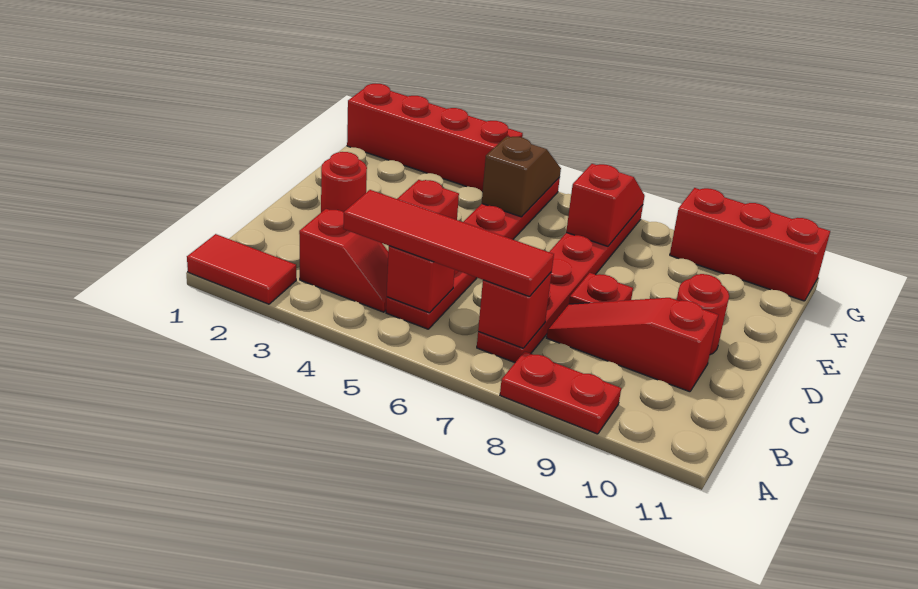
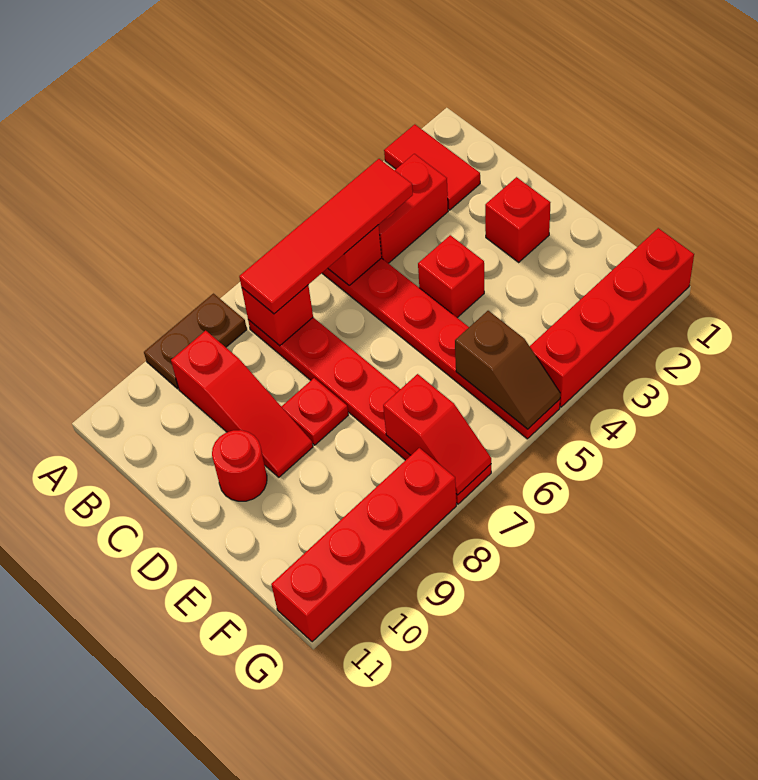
red 1x2 tile [187,234,296,304] -> red 1x2 tile turned to [384,124,480,210]
red 1x2 plate [500,351,621,434] -> brown 1x2 plate [144,294,247,389]
red 1x2 slope [299,209,388,312] -> red 1x2 brick [379,154,448,263]
red 1x3 slope [547,298,718,392] -> red 1x3 slope turned to [171,331,313,477]
red 1x1 round brick [321,152,367,212] -> red 1x1 brick [485,177,550,262]
red 1x3 brick [670,188,830,301] -> red 1x4 brick [271,448,456,642]

